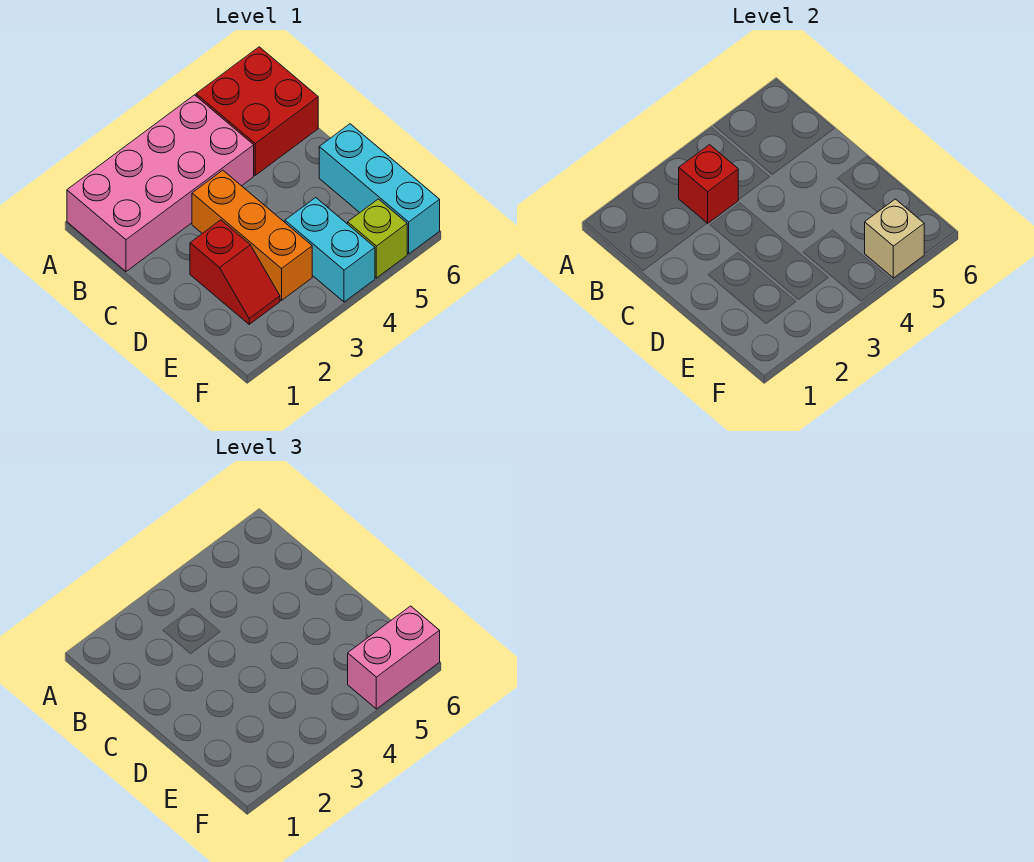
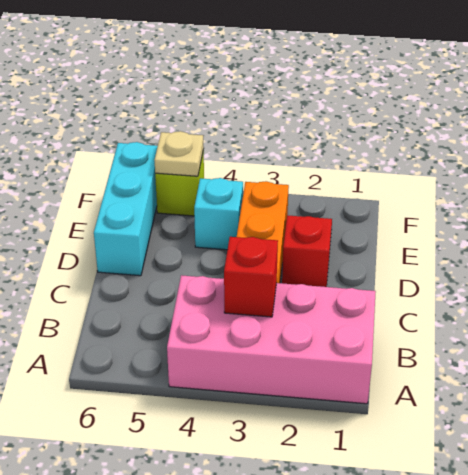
red 2x2 brick [196,47,318,175] -> none
cyan 1x2 brick [285,198,375,302] -> cyan 1x1 brick [194,178,243,250]
tan 1x1 brick [865,199,924,278] -> tan 1x1 plate [154,131,204,176]
pink 1x2 brick [348,606,440,709] -> none

